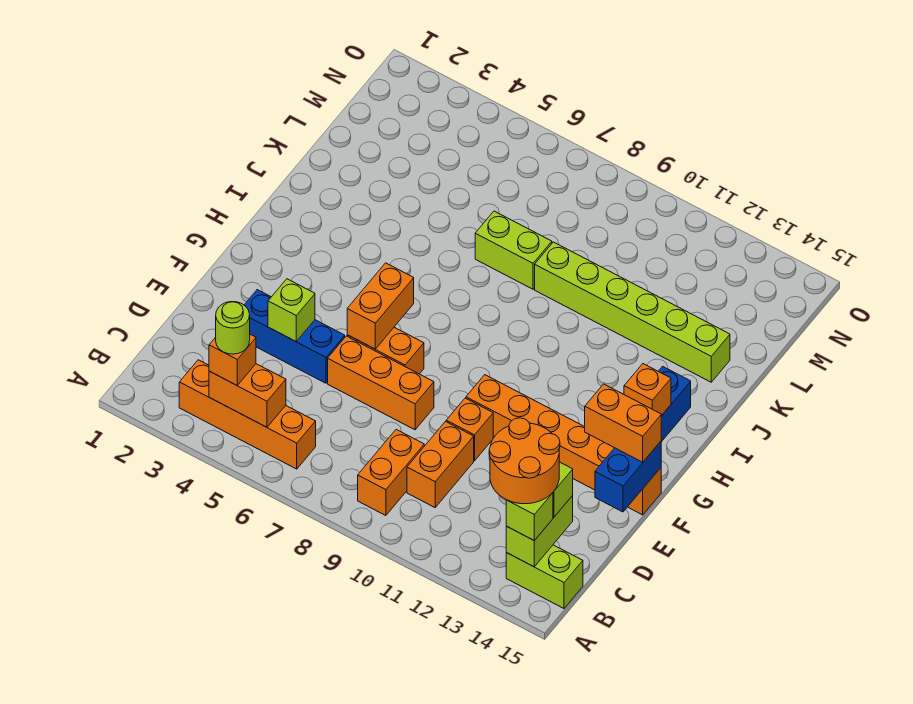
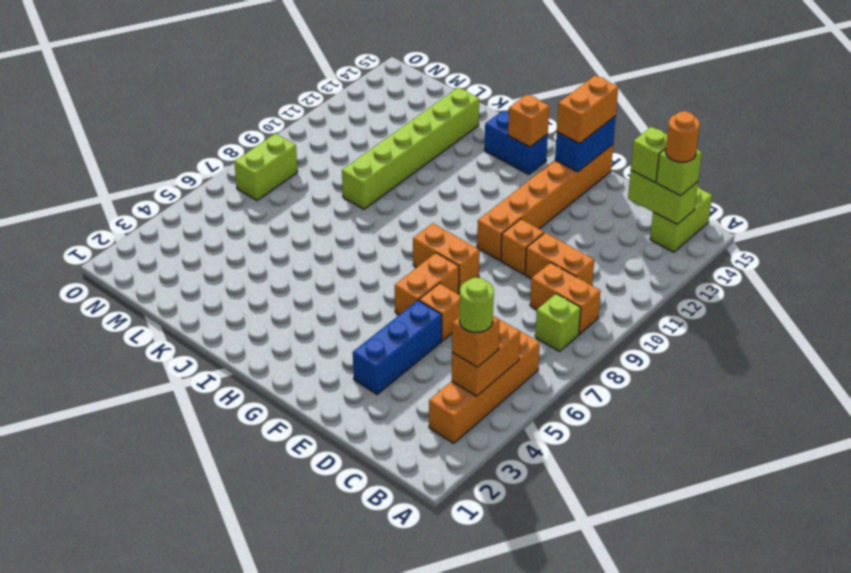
orange 2x2 round brick [489,418,560,504] -> orange 1x1 round brick [665,111,700,162]
lime 1x1 brick [268,279,315,341] -> lime 1x1 brick moved to [535,294,581,352]
orange 1x3 brick [328,336,434,430] -> orange 1x1 brick [419,283,460,341]
blue 1x2 brick [595,441,661,512] -> blue 1x2 brick turned to [555,116,616,172]
orange 1x2 brick [347,263,414,349] -> orange 1x2 brick moved to [413,223,480,293]
lime 1x2 brick [475,211,552,289] -> lime 1x2 brick moved to [234,134,298,200]

